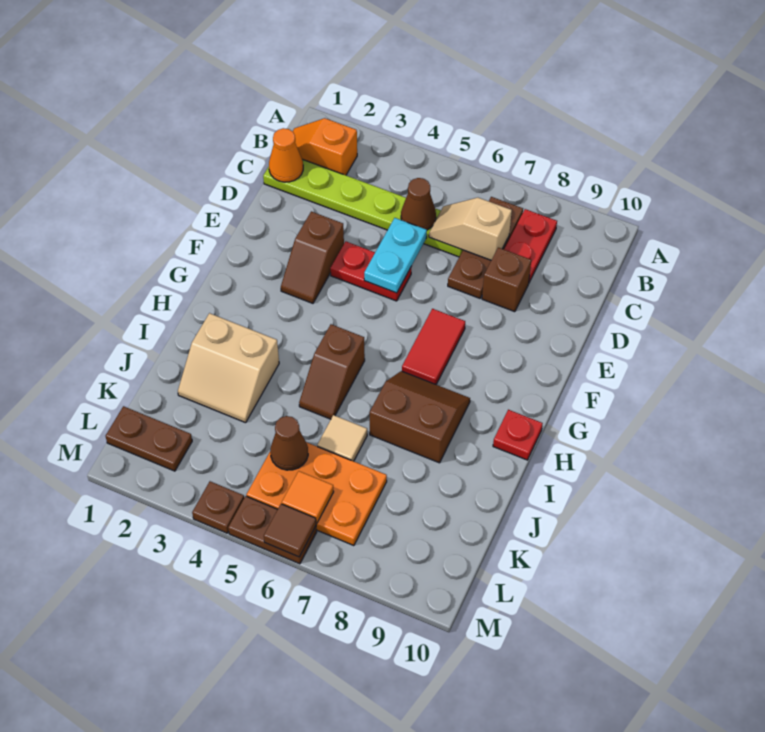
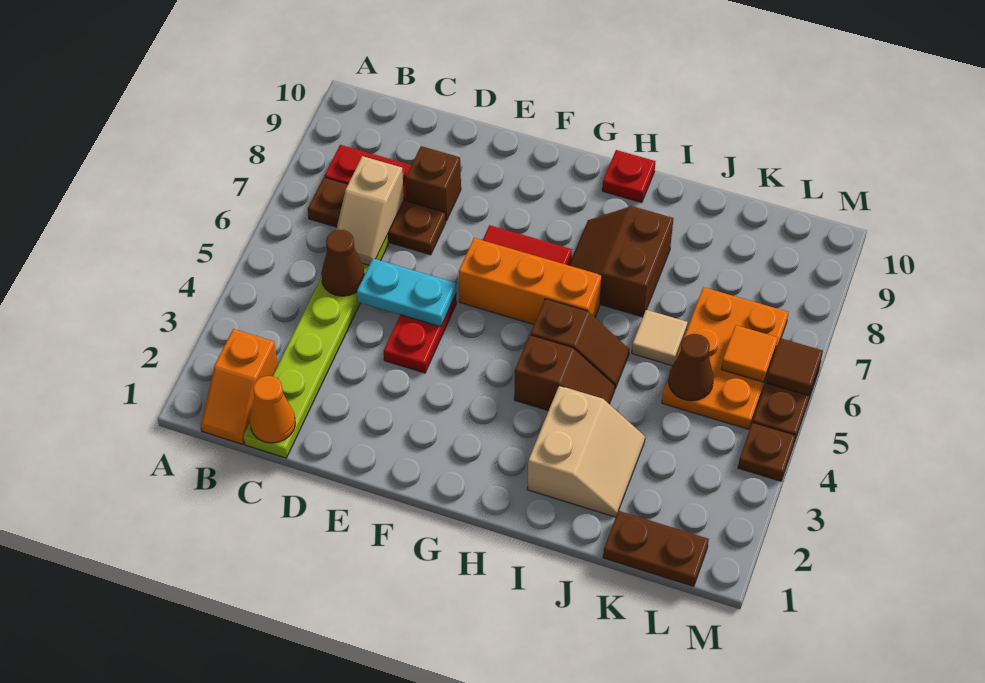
brown 1x2 slope [281,211,344,303] -> brown 1x2 slope moved to [514,335,615,411]
none -> orange 1x3 brick [459,238,602,324]
brown 1x2 plate [106,406,192,471] -> brown 1x2 plate turned to [603,511,709,586]

